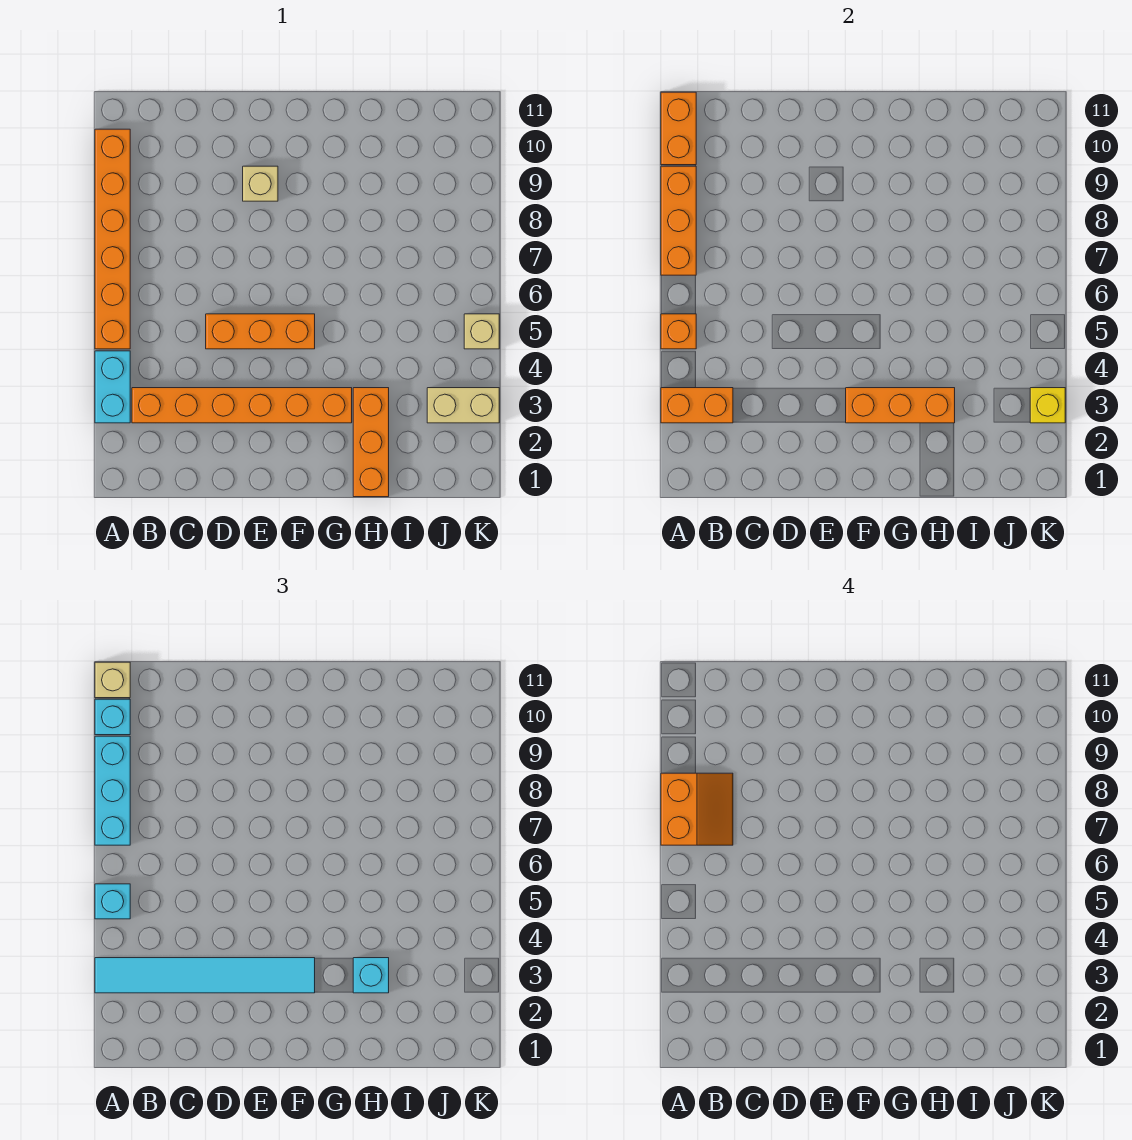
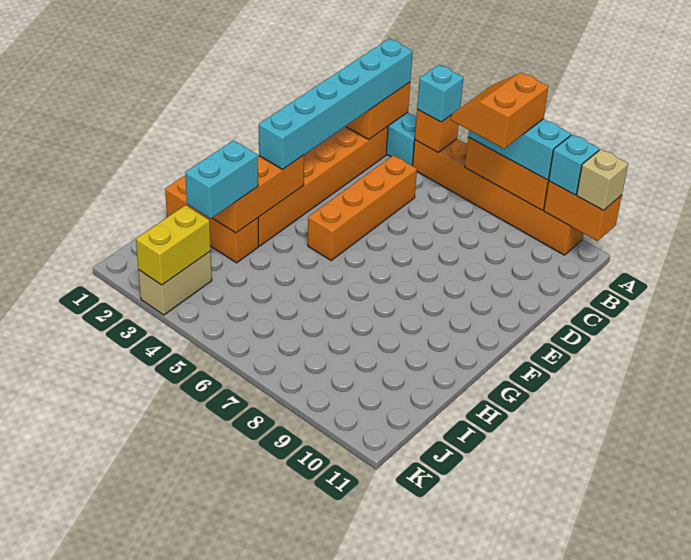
cyan 1x6 tile [95,958,315,993] -> cyan 1x6 brick [259,39,413,169]
orange 2x2 slope [661,773,733,845] -> orange 2x2 slope turned to [451,73,548,149]
orange 1x3 brick [206,314,315,349] -> orange 1x4 brick [308,155,417,260]
tan 1x1 brick [243,166,278,201] -> none
cyan 1x1 brick [353,958,389,993] -> cyan 1x2 brick [185,140,258,219]
yellow 1x1 brick [1030,388,1065,423] -> yellow 1x2 brick [136,205,211,285]
tan 1x1 brick [464,314,499,349] -> none

